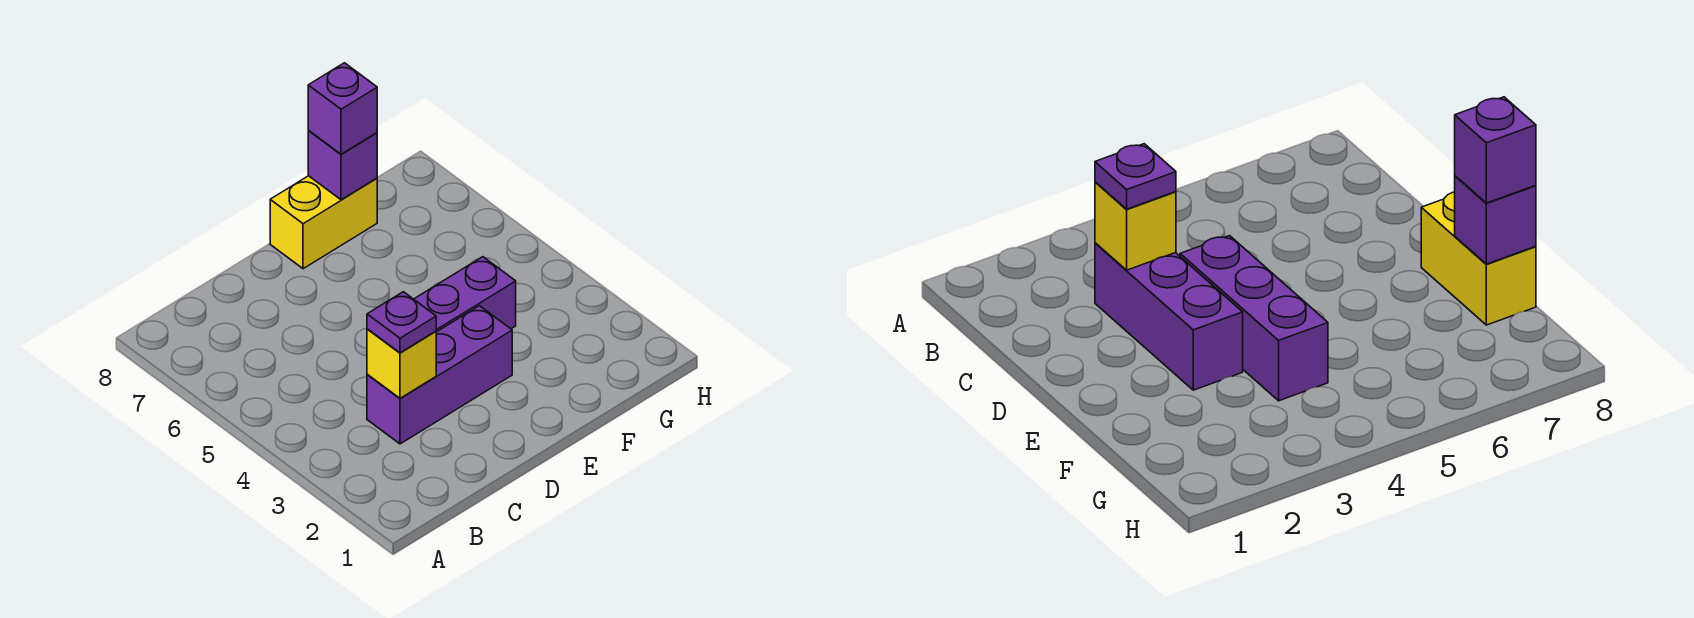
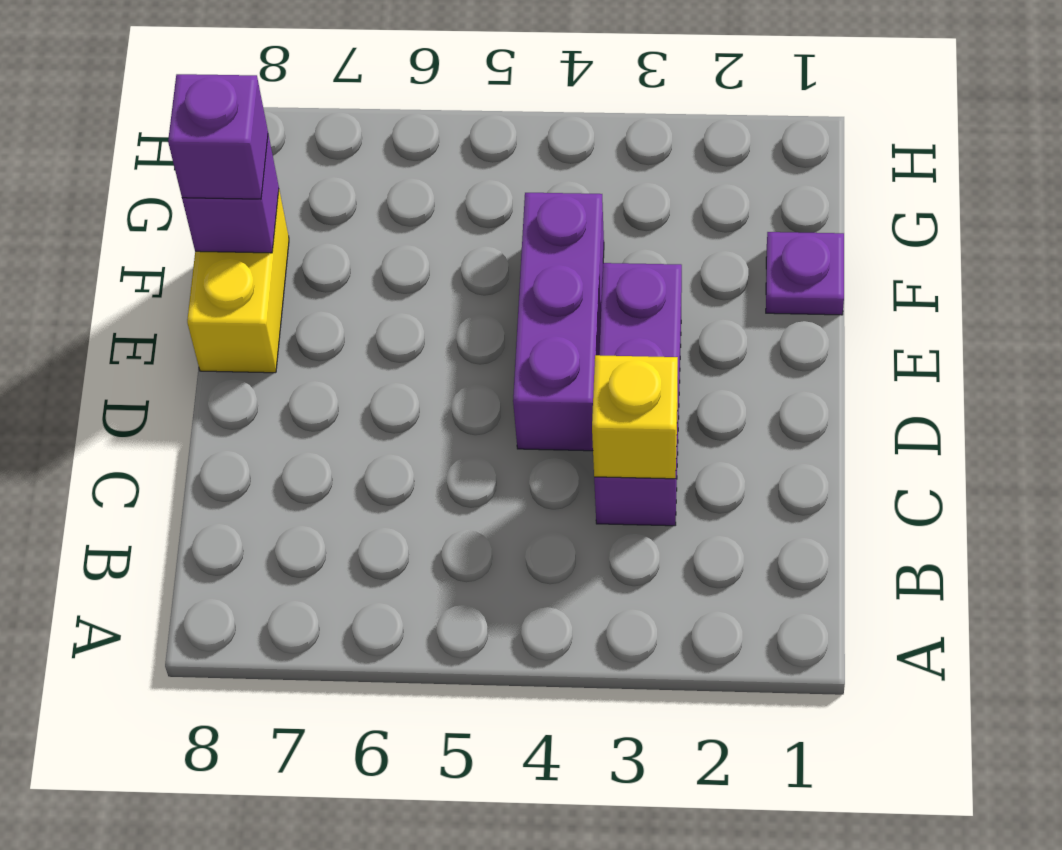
purple 1x1 plate [367,292,436,353] -> purple 1x1 plate moved to [766,232,844,315]

